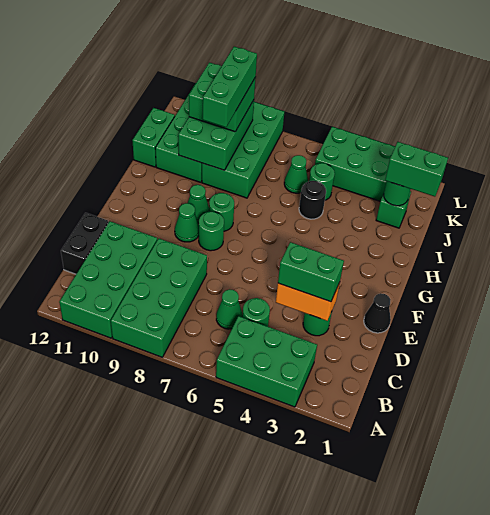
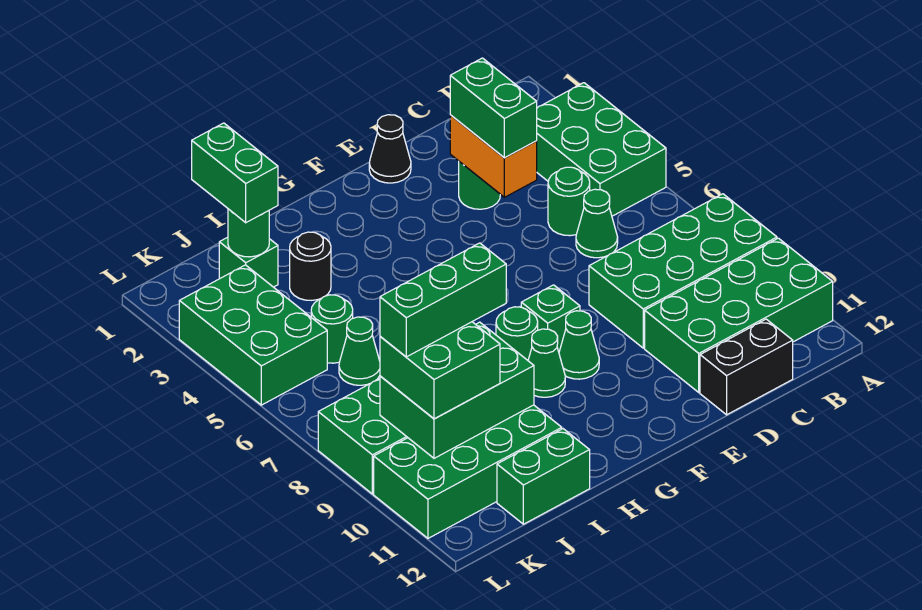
green 1x1 round brick [199,212,224,251] -> green 1x1 brick [521,285,580,352]
black 1x1 round brick [299,181,326,219] -> black 1x1 round brick moved to [290,232,331,300]

